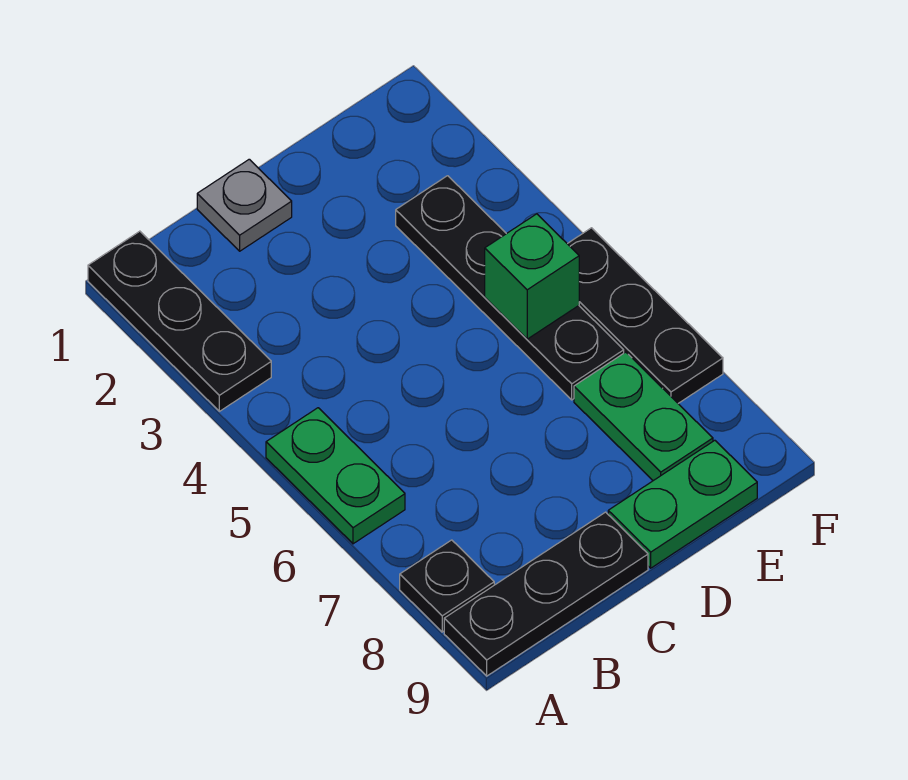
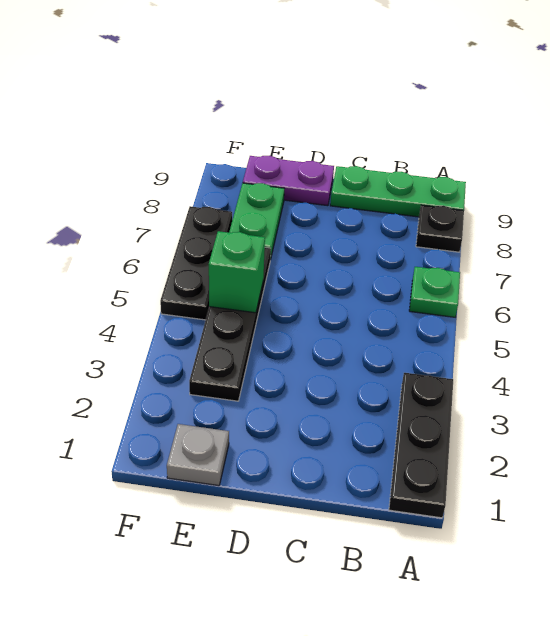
green 1x2 plate [266,408,405,544] -> green 1x1 plate [409,267,460,317]
black 1x3 plate [444,512,648,676] -> green 1x3 plate [330,166,466,217]
grey 1x1 plate [197,159,292,251] -> grey 1x1 plate moved to [167,424,229,486]
green 1x2 plate [608,440,757,568] -> purple 1x2 plate [243,156,334,206]

